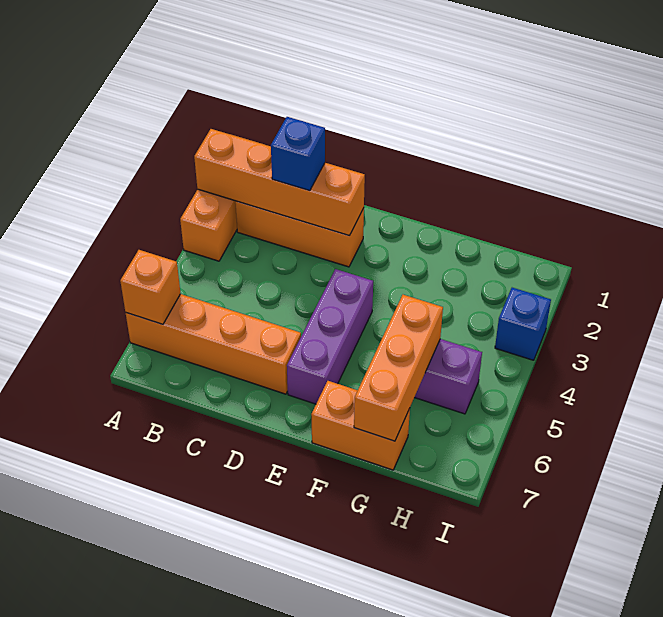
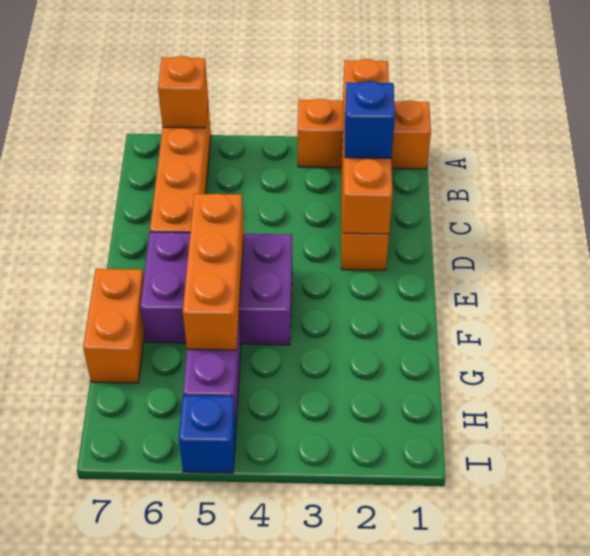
purple 1x3 brick [287,269,373,404] -> purple 2x3 brick [140,232,292,345]
orange 1x3 brick [354,295,443,441] -> orange 1x3 brick turned to [183,194,244,350]
blue 1x1 brick [495,288,551,360] -> blue 1x1 brick moved to [179,395,236,473]

